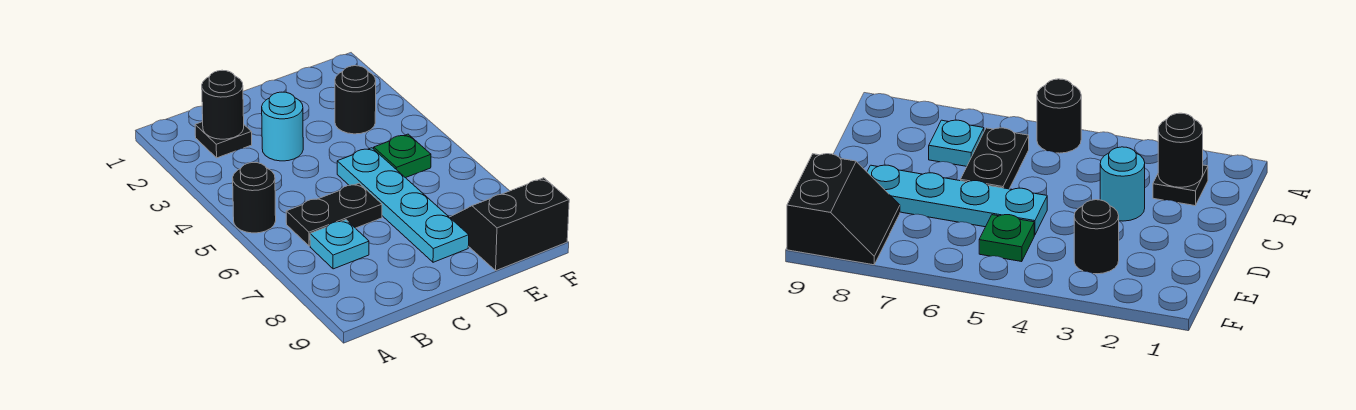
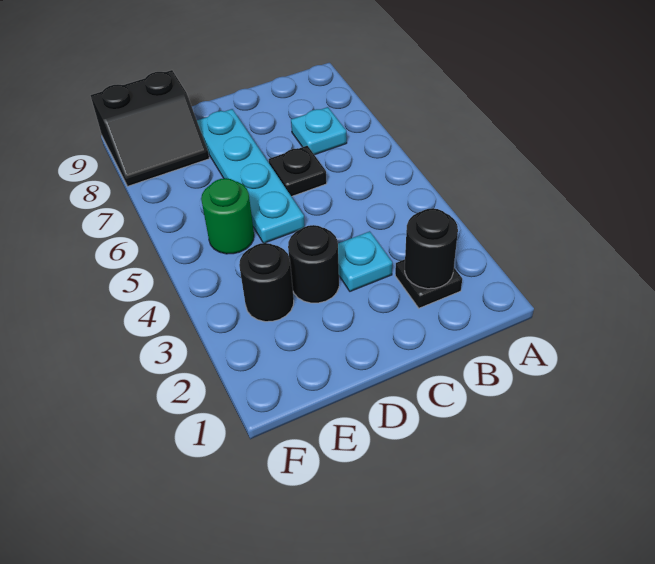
black 1x1 round brick [233,163,276,233] -> black 1x1 round brick moved to [288,225,339,303]
black 1x2 plate [286,183,382,246] -> black 1x1 plate [269,146,327,197]
cyan 1x1 round brick [262,92,303,161] -> cyan 1x1 plate [338,231,392,291]
green 1x1 plate [374,134,431,178] -> green 1x1 round brick [201,178,254,254]

